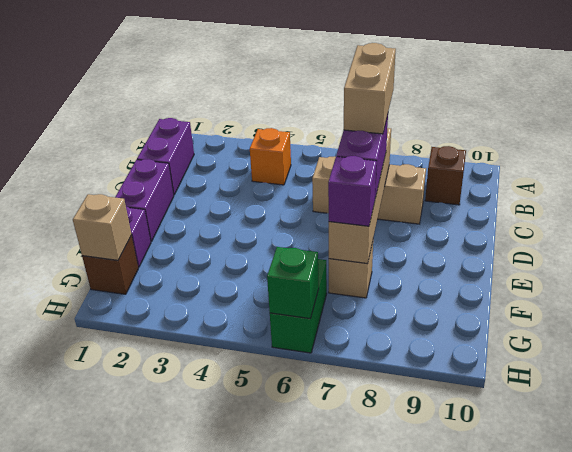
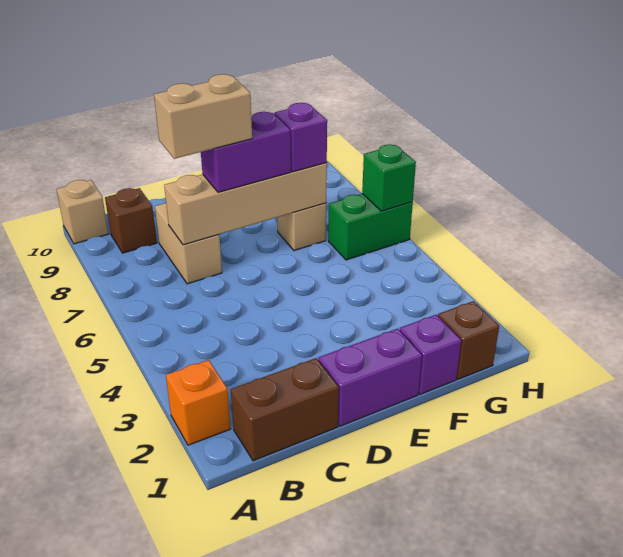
purple 1x2 brick [137,118,194,194] -> brown 1x2 brick [231,358,339,461]
orange 1x1 brick [250,128,291,185] -> orange 1x1 brick moved to [166,360,231,445]
tan 1x3 brick [312,157,426,224] -> tan 1x2 brick [155,203,222,284]
tan 1x1 brick [73,194,131,260] -> tan 1x1 brick moved to [57,180,108,244]

